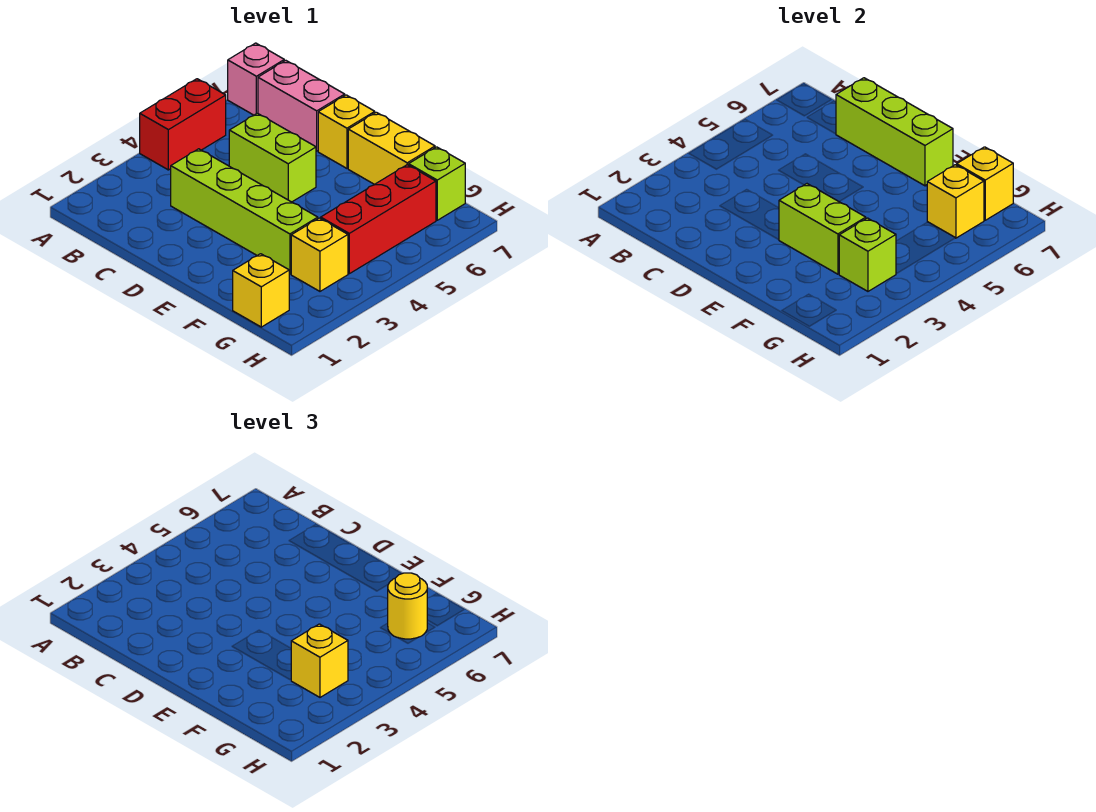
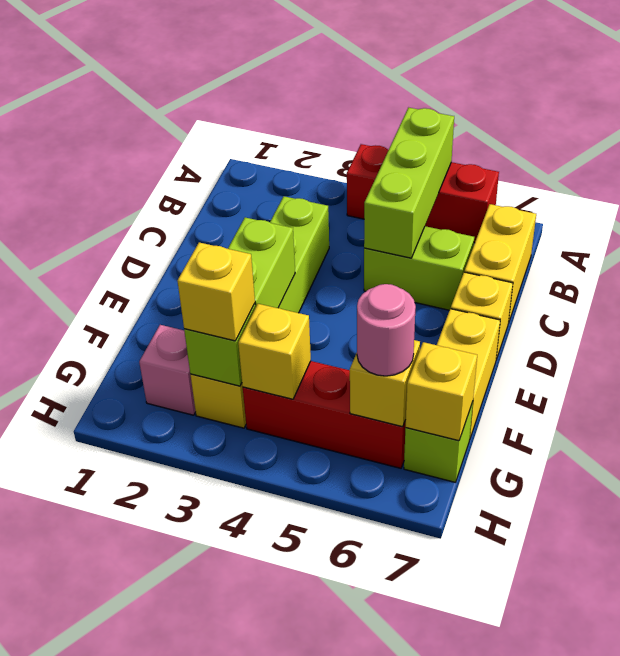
red 1x2 brick [140,79,226,170] -> red 1x3 brick [347,144,499,243]
pink 1x1 brick [228,43,284,115] -> pink 1x1 brick moved to [139,325,196,415]
pink 1x2 brick [258,60,345,151] -> yellow 1x2 brick [464,204,536,323]
lime 1x2 brick [229,113,316,202] -> lime 1x2 brick turned to [364,226,474,310]
lime 1x3 brick [836,78,953,186] -> lime 1x3 brick moved to [364,108,454,258]
yellow 1x1 brick [233,254,289,327] -> yellow 1x1 brick moved to [238,304,311,399]
yellow 1x1 round brick [388,573,427,639] -> pink 1x1 round brick [357,284,416,376]

